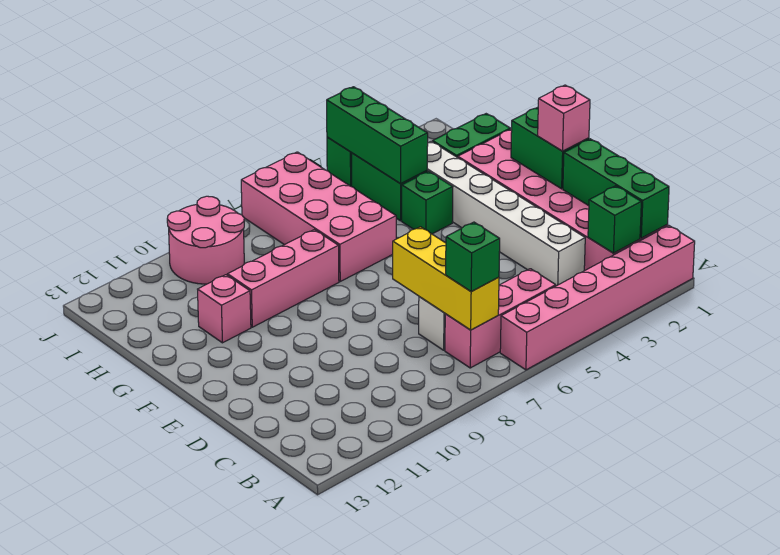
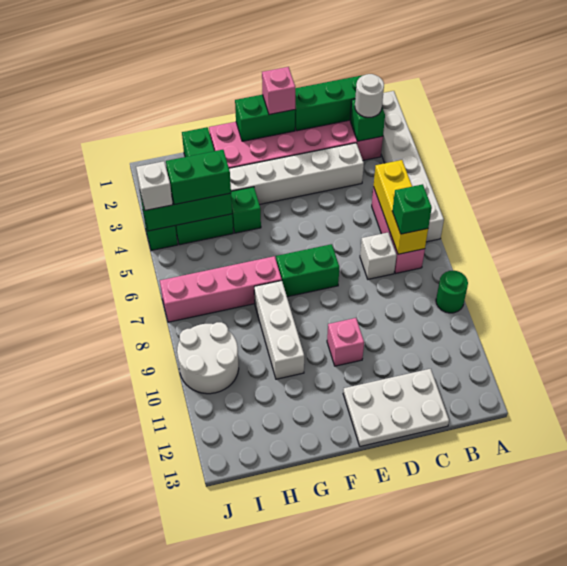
pink 1x6 brick [500,226,695,370] -> white 1x6 brick [381,91,444,242]
none -> green 1x1 round brick [436,271,468,313]
none -> white 1x1 round brick [355,74,384,117]
yellow 1x3 brick [393,227,499,330] -> yellow 1x3 brick turned to [374,160,428,254]
none -> white 2x3 plate [343,369,449,446]
none -> green 1x2 brick [276,244,339,297]
pink 2x4 brick [241,152,396,281] -> pink 1x4 brick [160,256,282,322]
pink 1x3 brick [227,230,339,327] -> white 1x3 brick [254,281,304,379]
pink 1x1 brick [198,275,251,343] -> pink 1x1 brick moved to [327,318,364,366]
none -> green 1x2 brick [166,150,231,205]
pink 2x2 round brick [167,196,244,284] -> white 2x2 round brick [177,322,239,394]
none -> white 1x1 brick [136,161,173,211]

